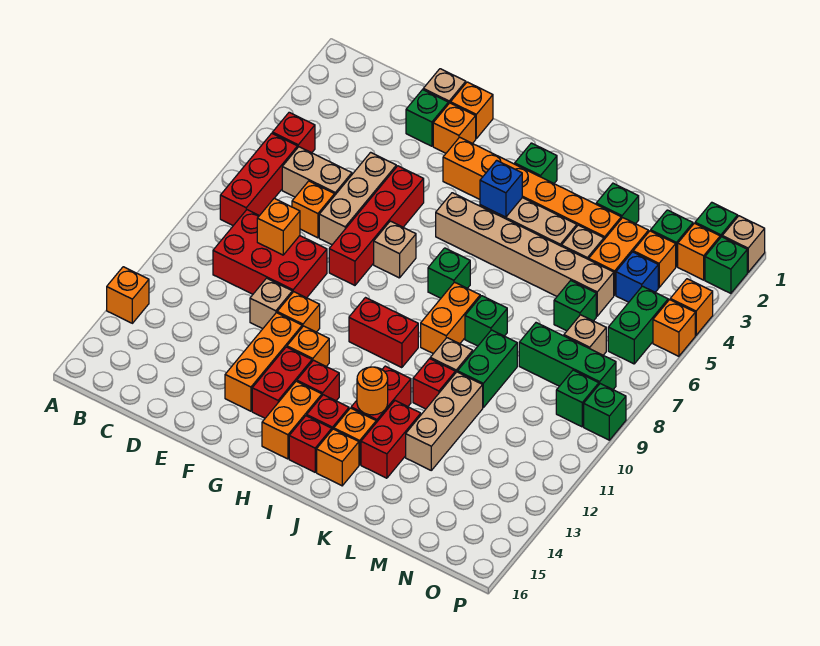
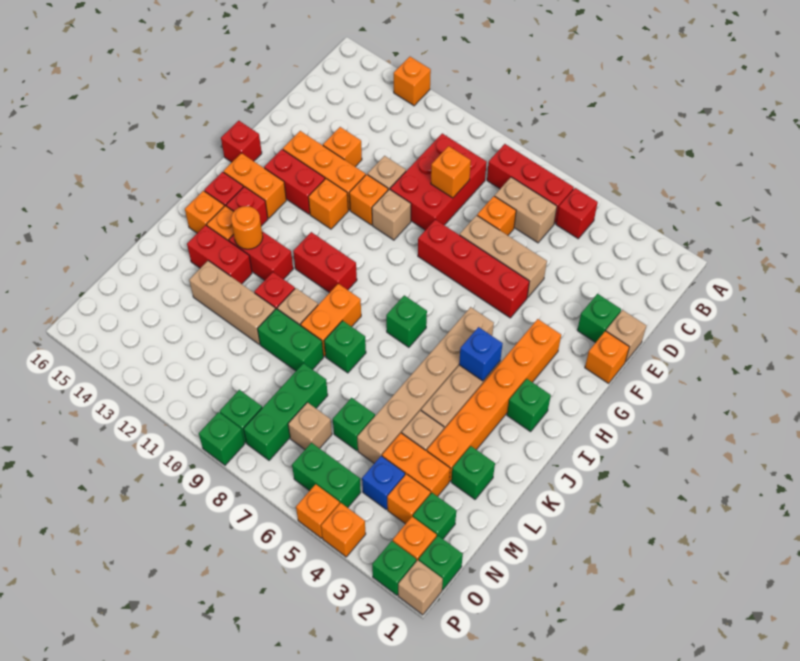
tan 1x2 brick [282,147,352,197] -> tan 1x2 brick turned to [495,177,557,243]
orange 1x1 brick [433,103,476,153] -> orange 1x1 brick moved to [323,127,362,167]
tan 1x1 brick [374,221,416,278] -> tan 1x1 brick moved to [372,189,411,240]
red 1x2 brick [349,298,418,368] -> red 1x2 brick turned to [293,232,357,293]
red 1x1 brick [297,360,339,401] -> red 1x1 brick moved to [221,121,262,162]
orange 1x2 brick [421,282,480,354] -> orange 1x2 brick turned to [301,284,361,356]

